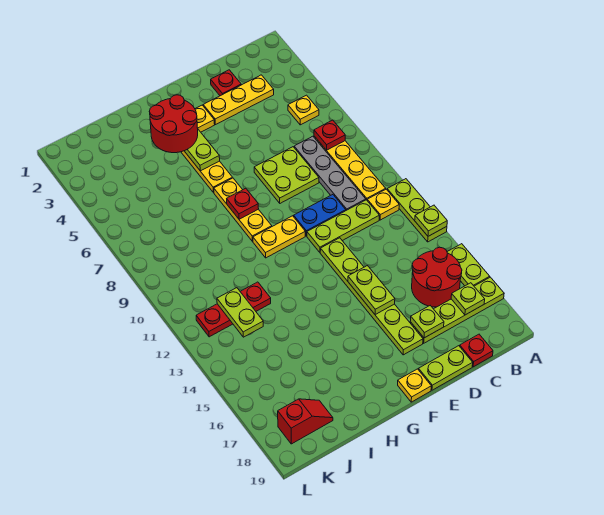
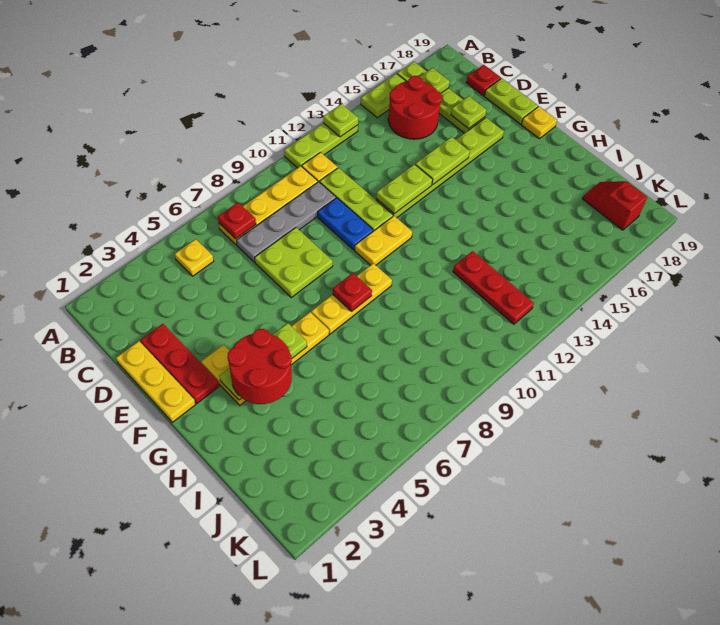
yellow 1x3 plate [203,75,274,125] -> yellow 1x3 plate moved to [116,341,195,422]
red 1x1 plate [211,70,241,96] -> red 1x3 plate [141,324,219,403]
yellow 1x2 plate [253,216,305,258] -> yellow 1x2 plate turned to [355,216,412,265]
lime 1x2 plate [217,288,263,337] -> lime 1x2 plate moved to [376,164,433,214]

